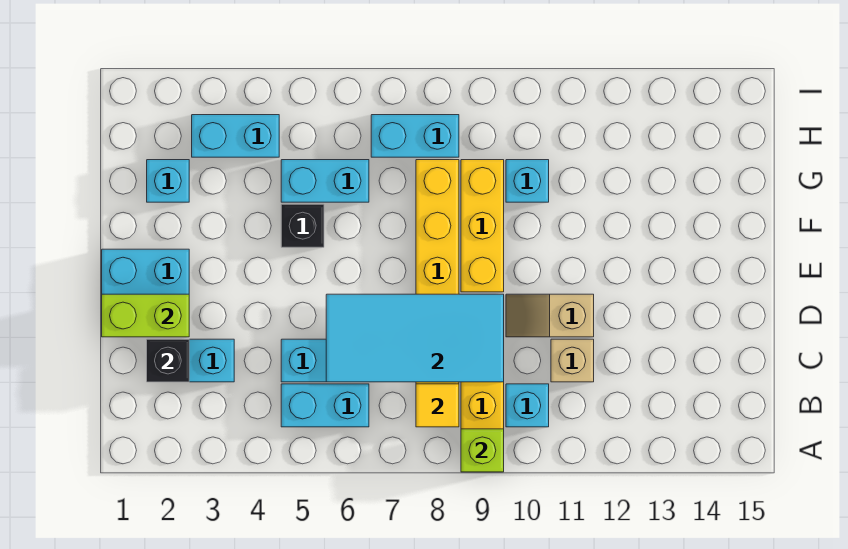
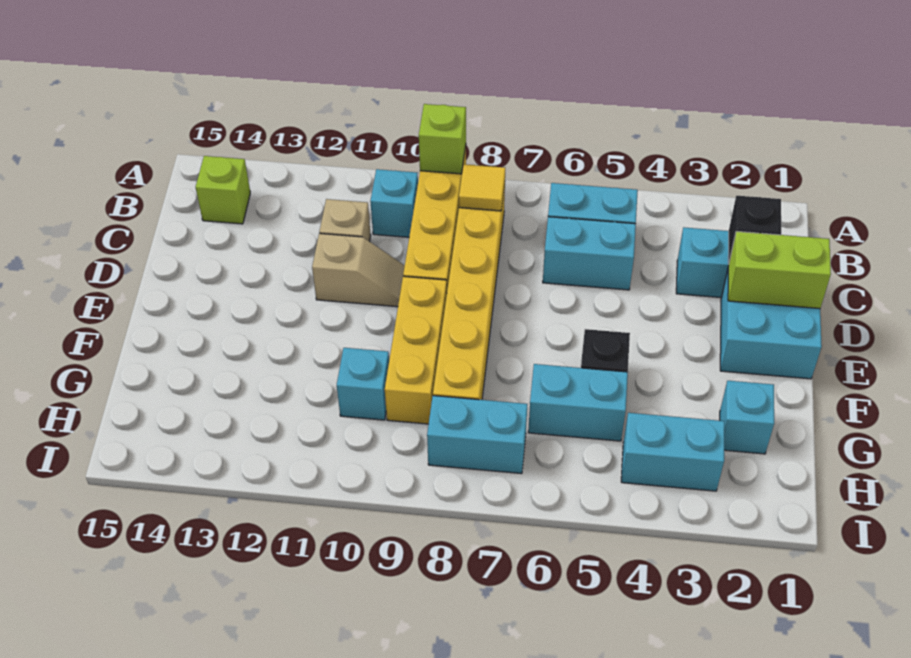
none -> lime 1x1 brick [196,156,250,224]
cyan 2x4 tile [326,294,504,382] -> none

